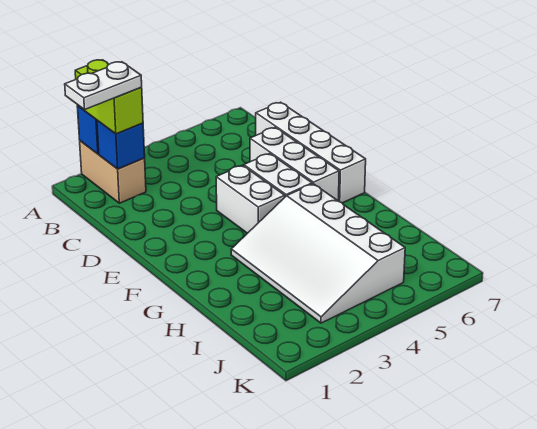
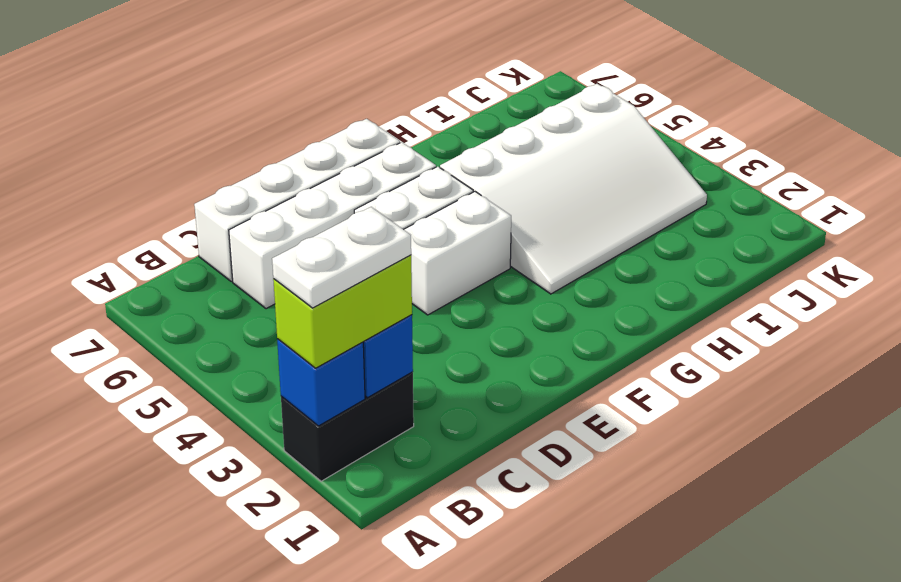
tan 1x2 brick [80,141,146,203] -> black 1x2 brick [281,372,414,481]
white 1x2 plate [65,62,142,109] -> white 1x2 plate turned to [272,207,411,308]
white 1x3 brick [250,128,339,201] -> white 1x4 brick [229,142,436,309]

